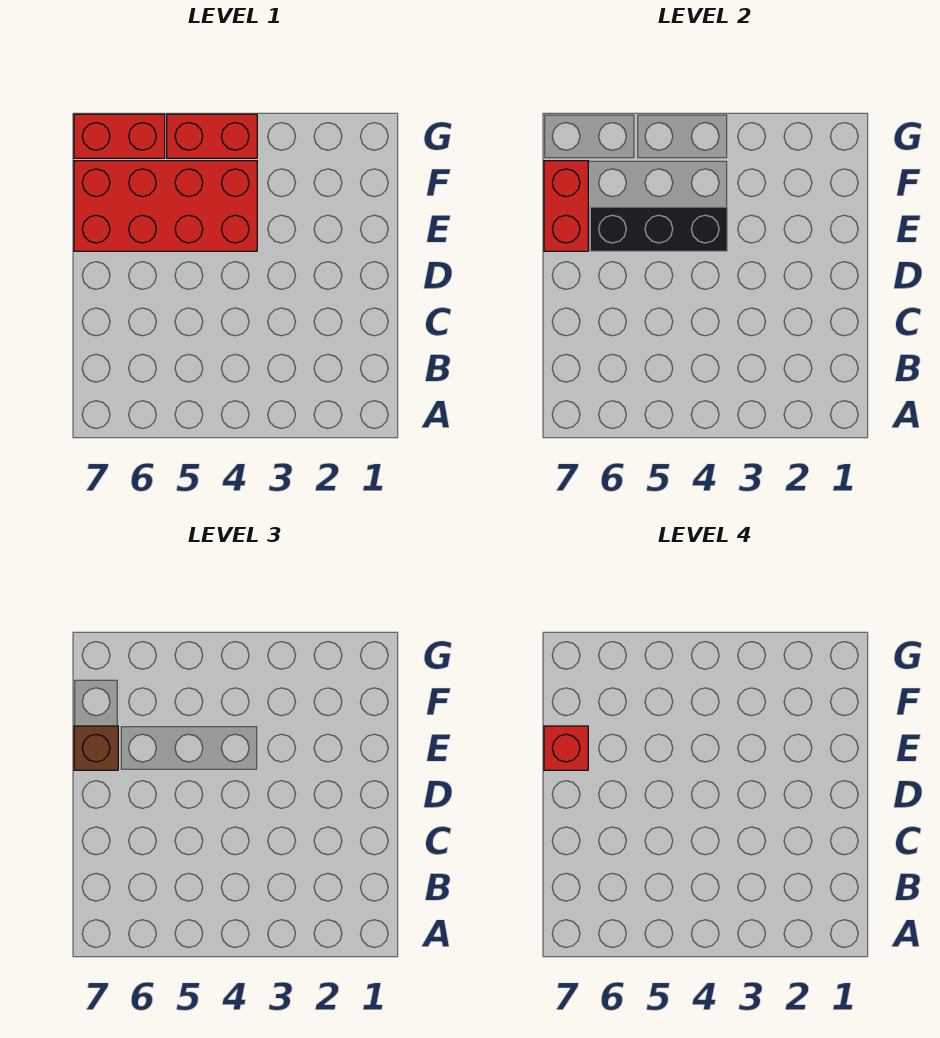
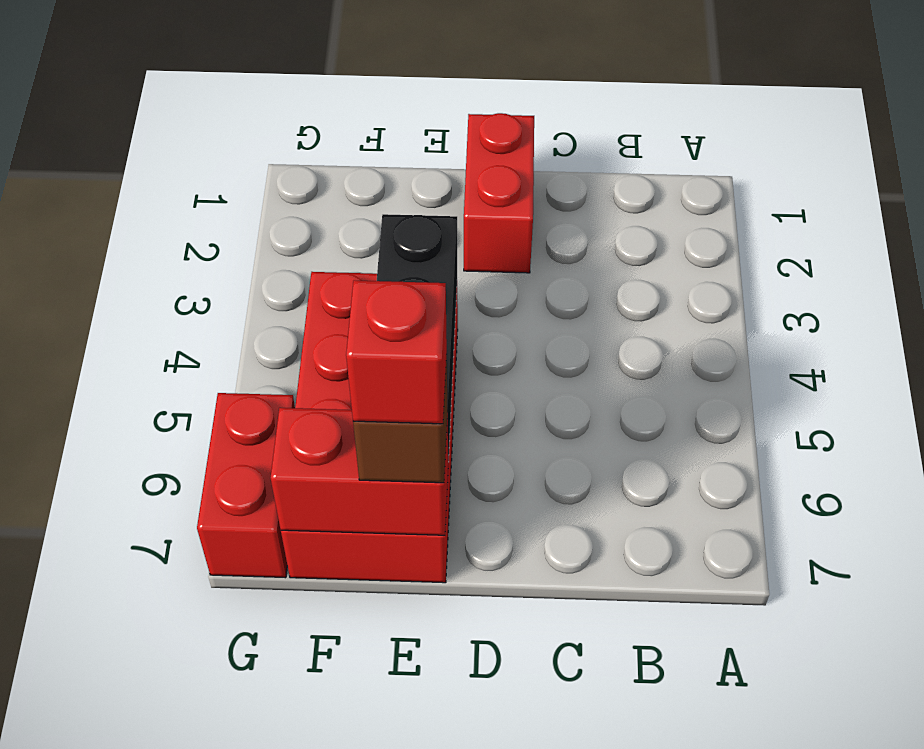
red 1x2 brick [167,114,257,158] -> red 1x2 brick moved to [464,113,534,273]

